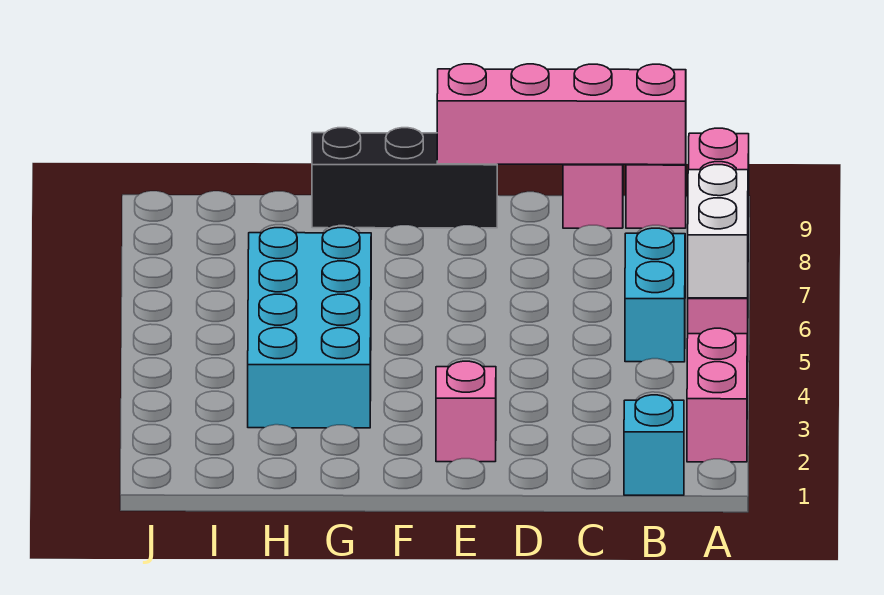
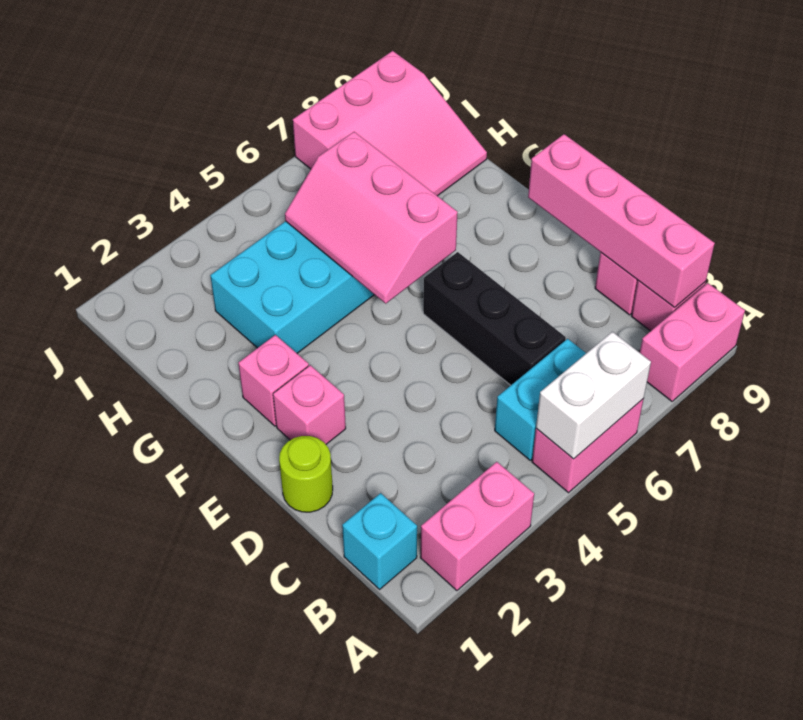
none -> lime 1x1 round brick [279,436,333,512]
black 1x3 brick [312,128,497,228] -> black 1x3 brick moved to [423,252,566,385]
none -> pink 1x1 brick [238,335,309,426]
none -> pink 2x3 slope [285,132,458,304]
none -> pink 3x3 slope [293,51,487,196]

